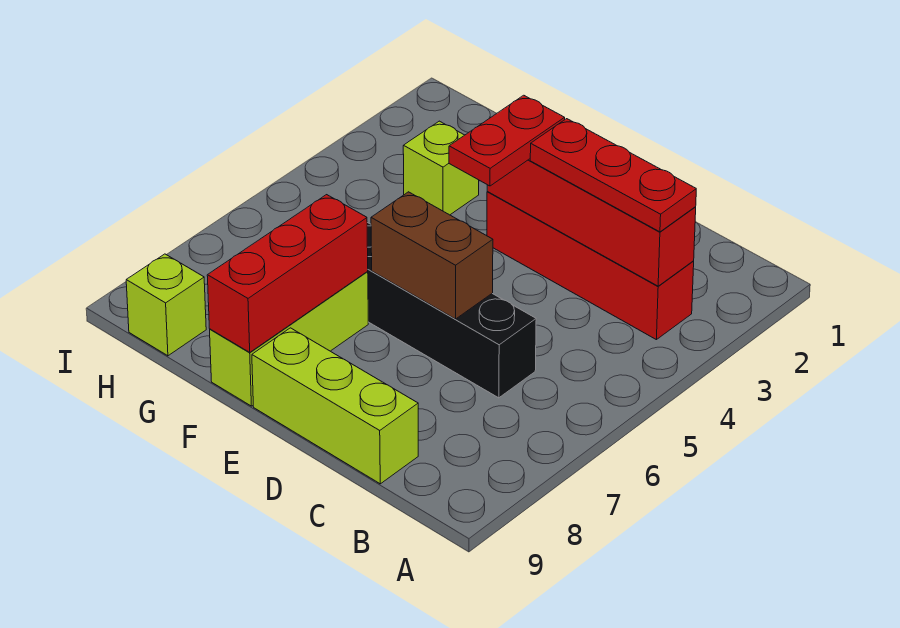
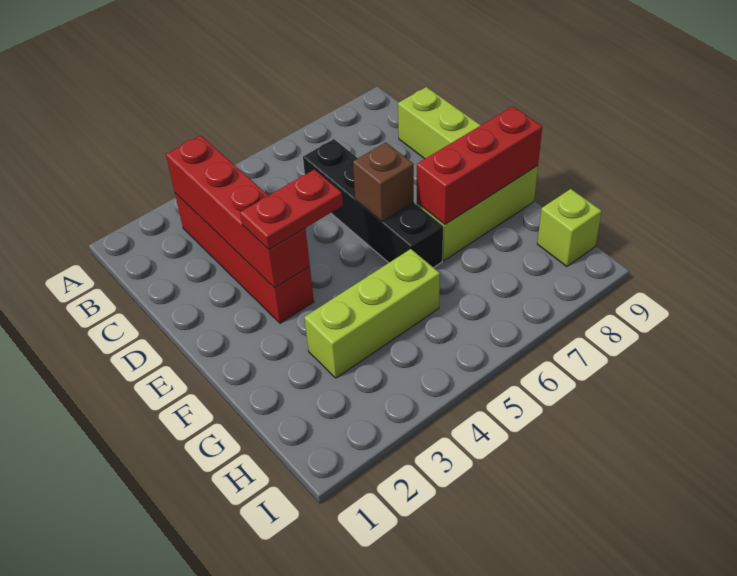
red 1x3 plate [530,119,696,232] -> none
brown 1x2 brick [371,192,493,319] -> brown 1x1 brick [353,142,414,222]
lime 1x1 brick [403,121,479,215] -> lime 1x3 brick [304,249,440,378]

